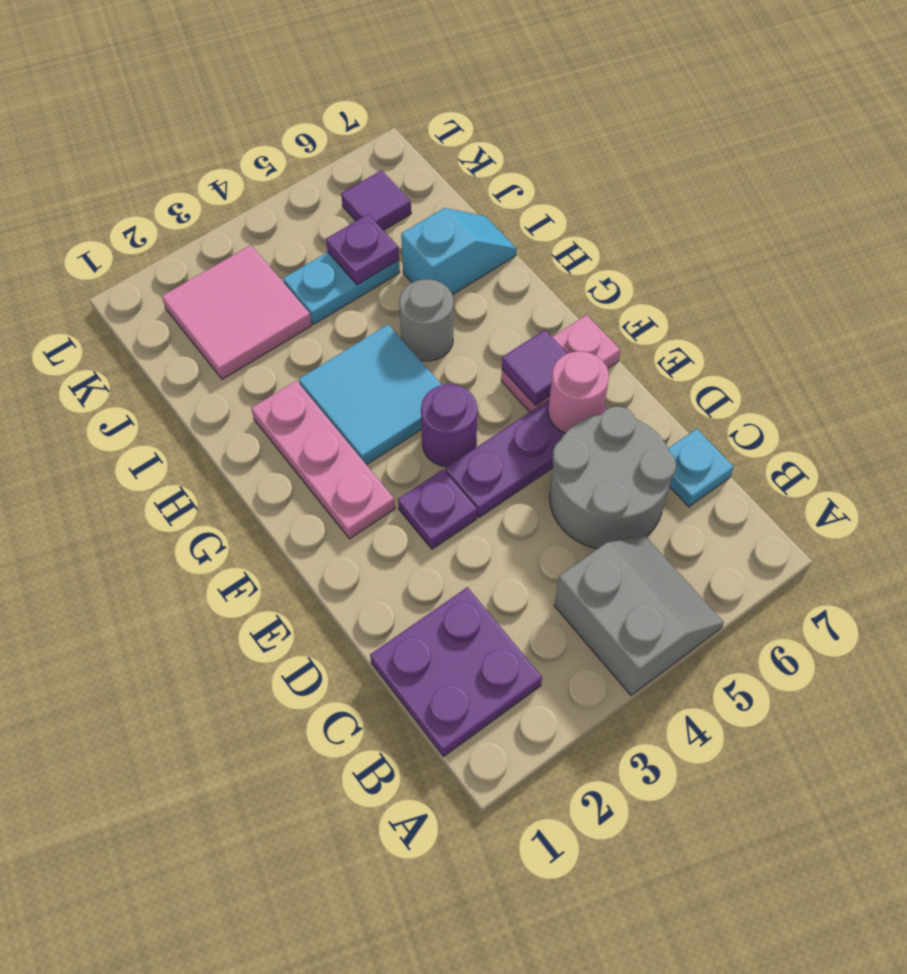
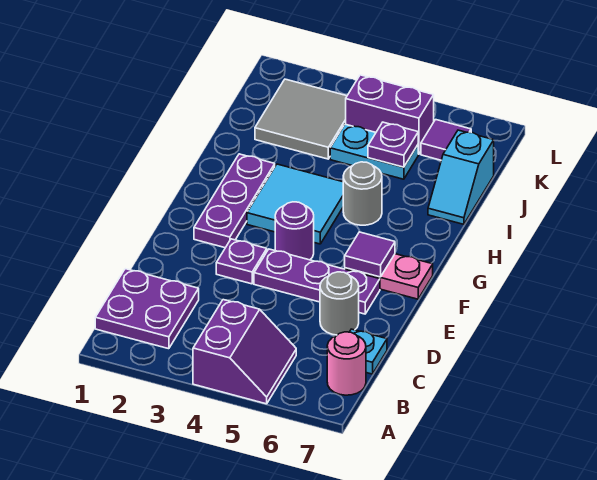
grey 2x2 slope [554,536,724,695] -> purple 2x2 slope [193,300,296,404]
grey 2x2 round brick [550,406,676,548] -> grey 1x1 round brick [320,272,359,335]
pink 1x1 round brick [548,351,609,433] -> pink 1x1 round brick moved to [327,332,366,395]
pink 1x3 plate [251,381,395,539] -> purple 1x3 plate [194,154,275,248]
cyan 1x2 slope [401,208,517,295] -> cyan 1x2 slope turned to [428,130,494,224]
pink 2x2 tile [162,245,312,379] -> grey 2x2 tile [255,79,347,159]
none -> purple 1x2 brick [346,75,434,154]

